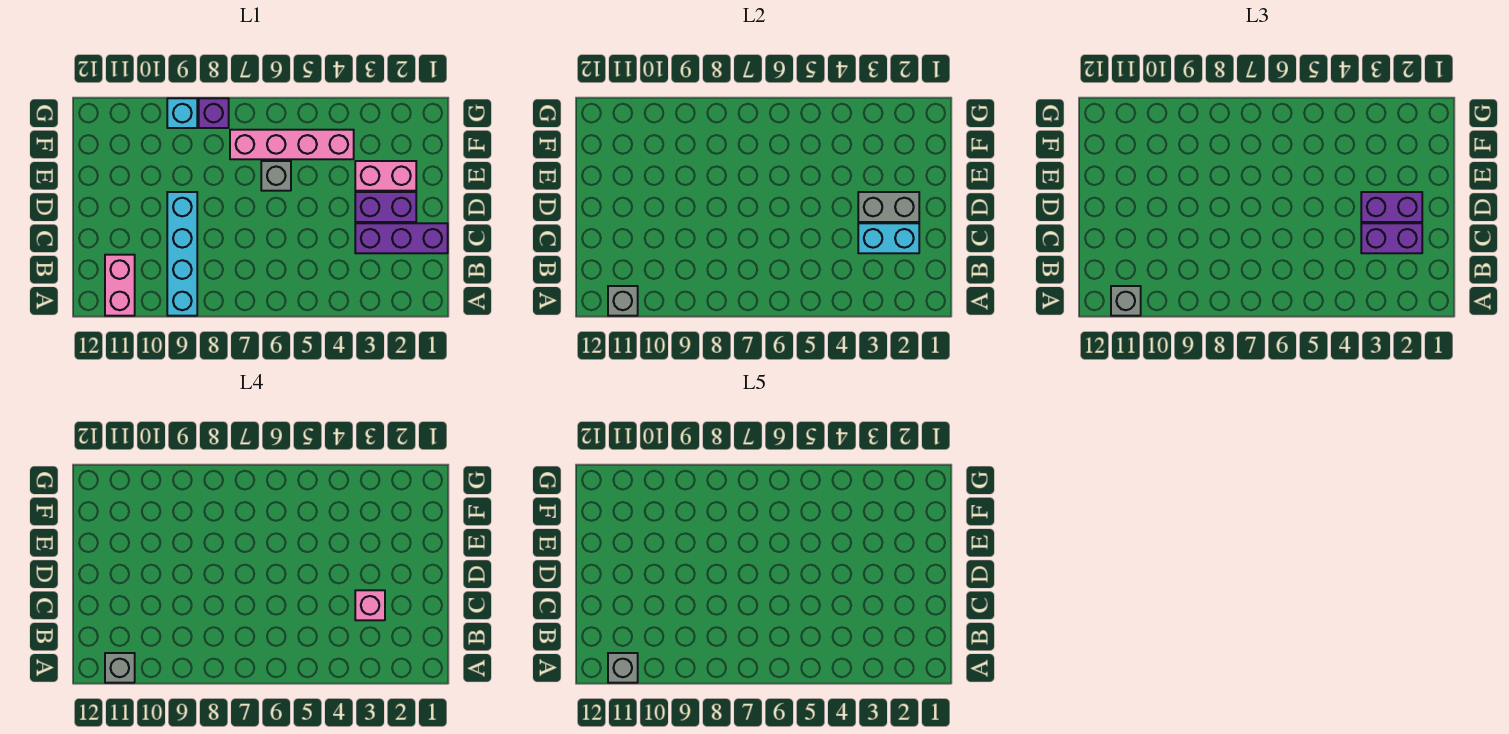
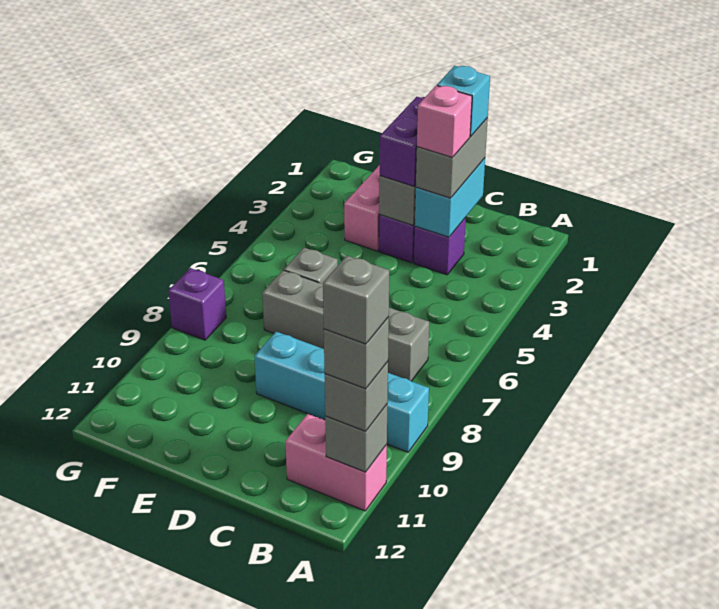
none -> grey 1x4 brick [262,270,429,381]
purple 1x3 brick [355,223,448,253] -> purple 1x1 brick [414,218,466,275]
purple 1x2 brick [1361,223,1422,253] -> grey 1x2 brick [416,118,488,198]
pink 1x4 brick [230,130,354,159] -> none
cyan 1x1 brick [167,98,197,128] -> cyan 1x1 brick moved to [437,66,490,136]

